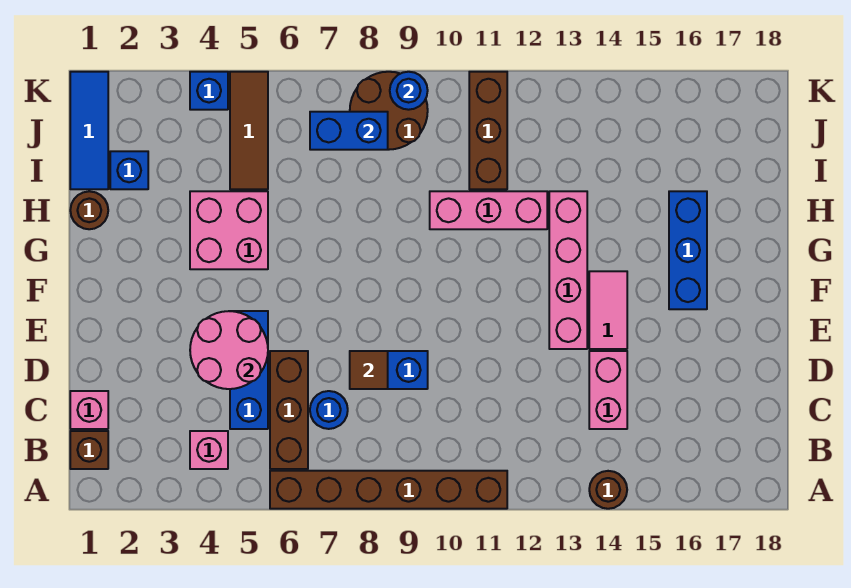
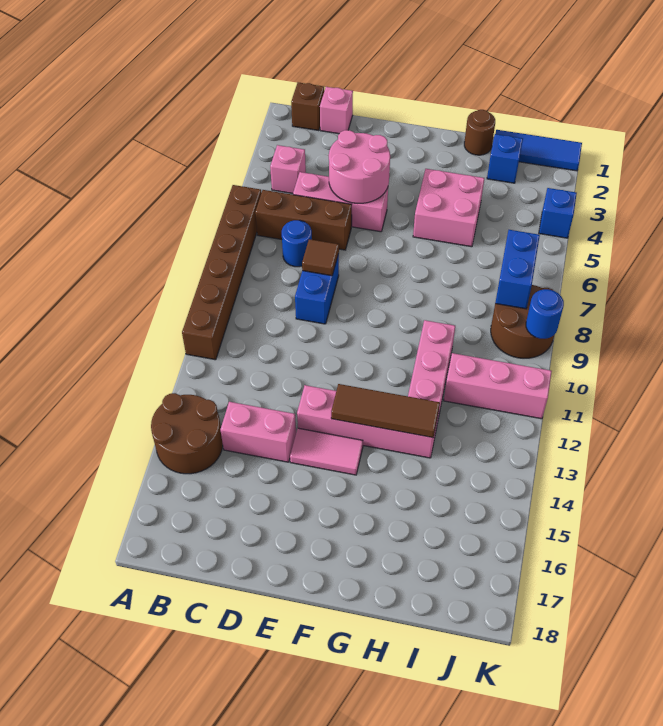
brown 1x1 round brick [589,471,627,509] -> brown 2x2 round brick [151,393,223,474]
blue 1x3 brick [230,311,268,429] -> pink 1x3 brick [293,172,388,232]
blue 1x3 brick [669,191,707,309] -> none
brown 1x3 tile [230,72,268,189] -> brown 1x3 tile moved to [331,384,440,438]
brown 1x3 brick [469,72,507,189] -> pink 1x3 brick [444,353,552,419]

